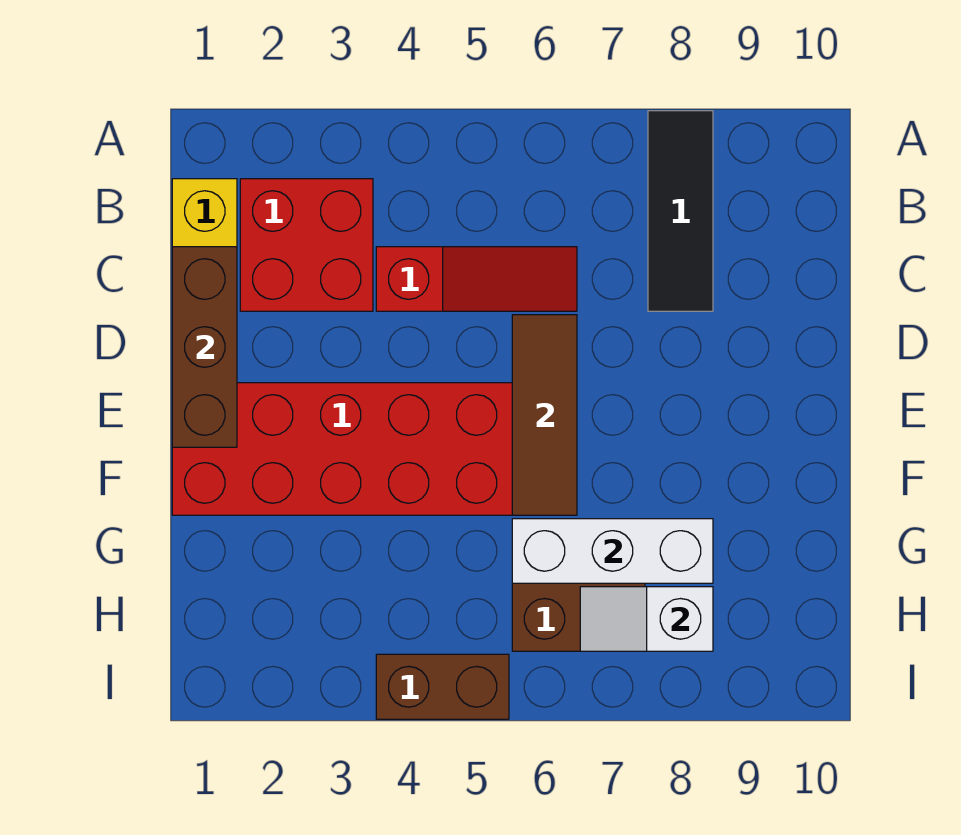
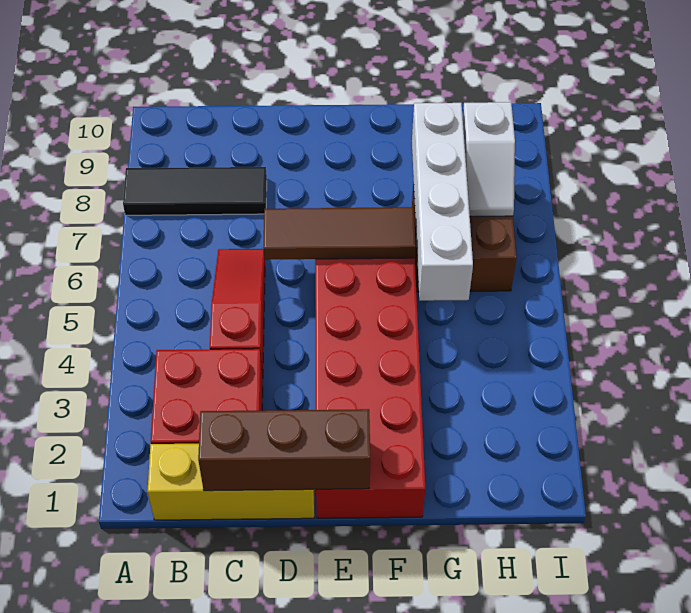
white 1x3 brick [512,519,713,583] -> white 1x4 brick [412,103,473,301]
brown 1x2 brick [376,654,509,719] -> none

